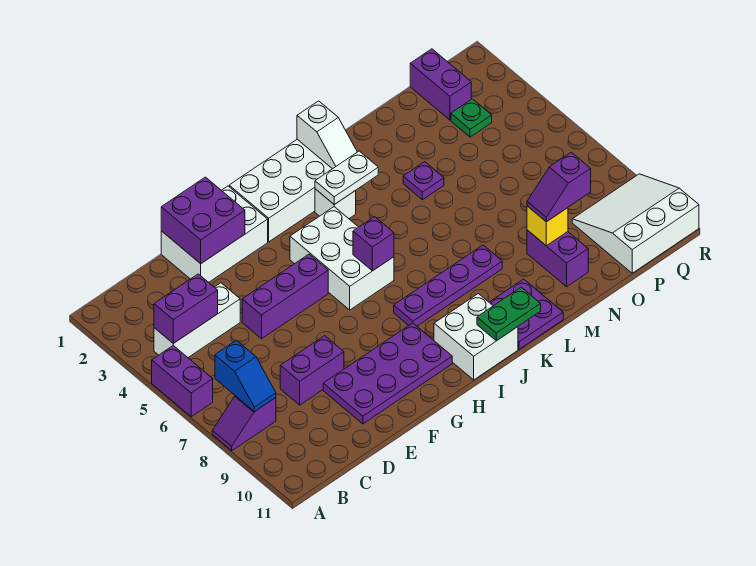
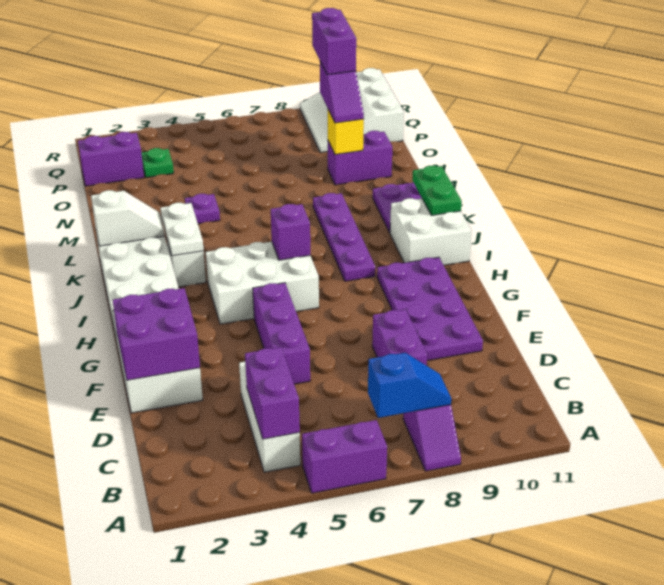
none -> purple 1x2 brick [312,8,356,75]

